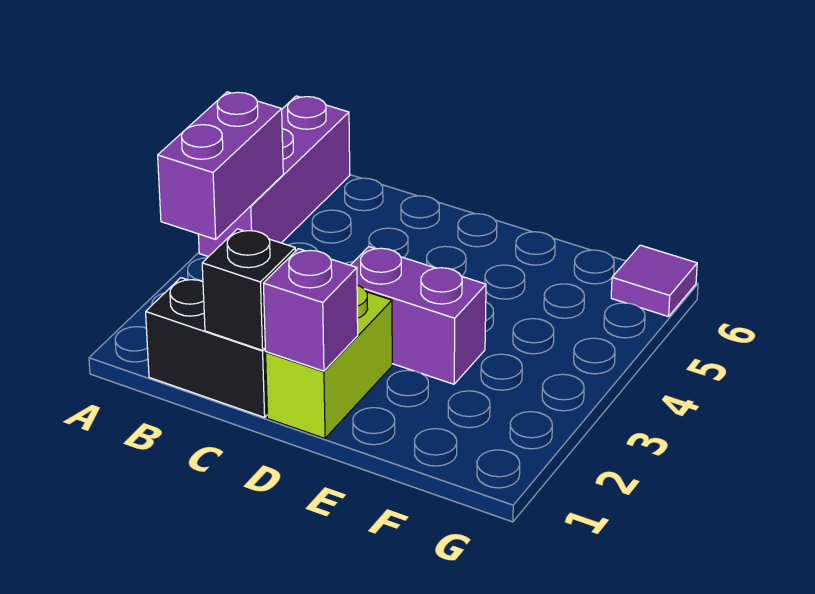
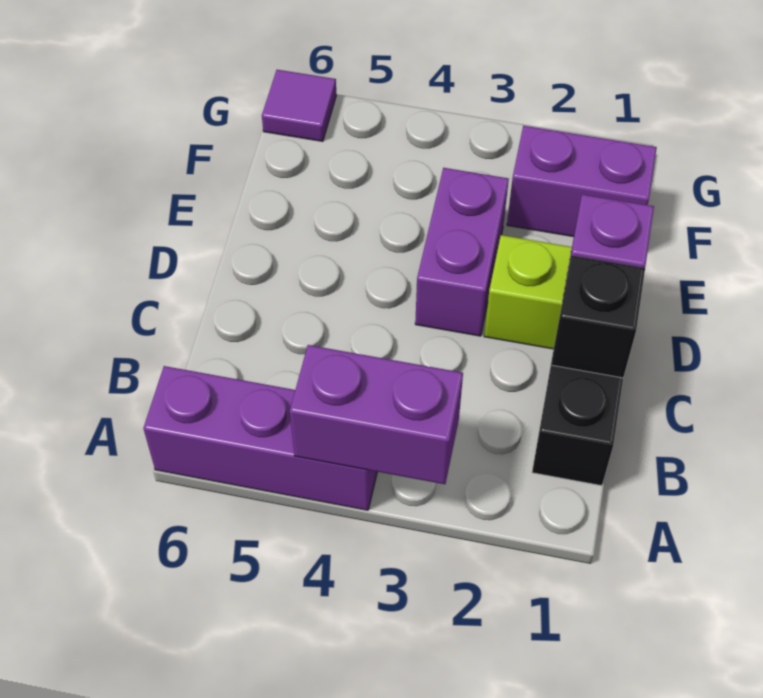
none -> purple 1x2 brick [507,126,657,237]

